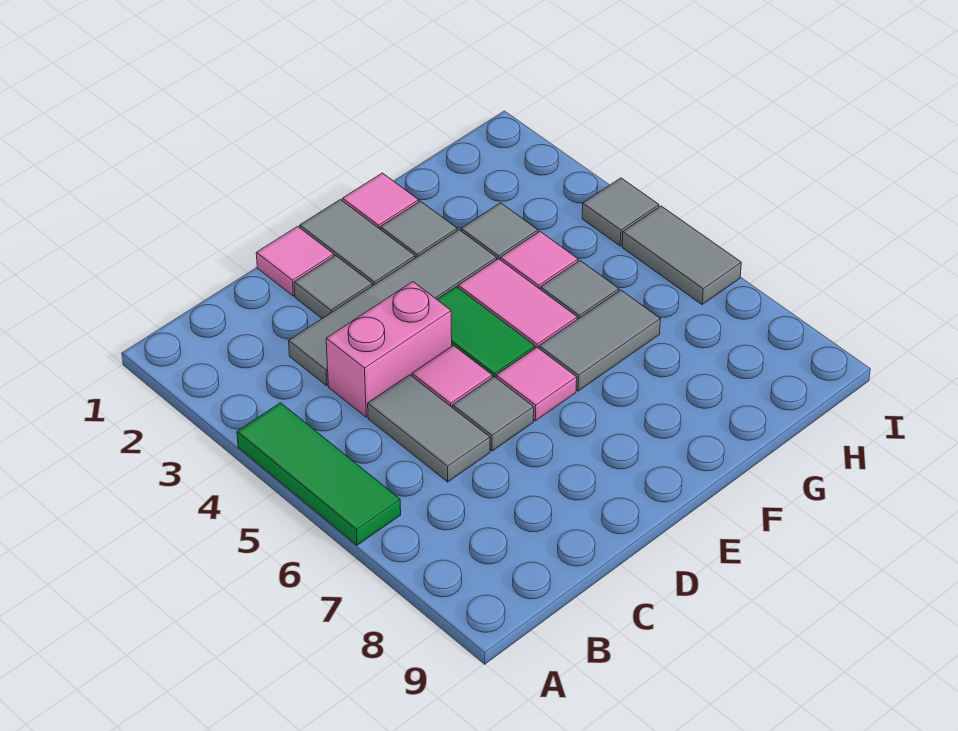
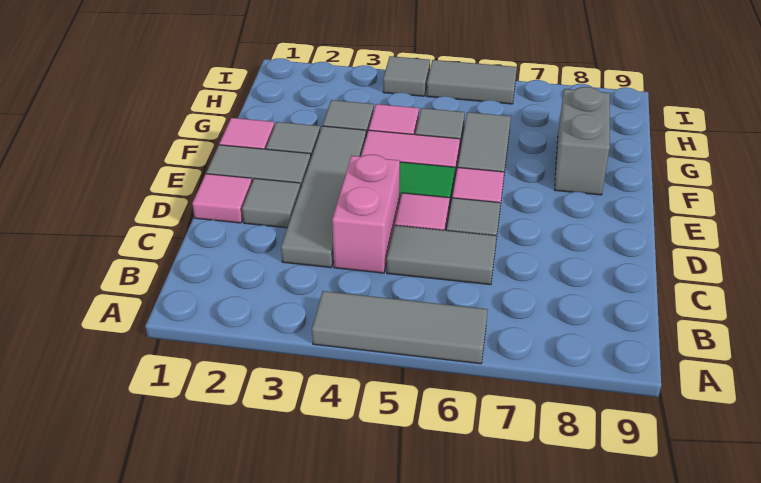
green 1x3 tile [237,403,401,545] -> grey 1x3 tile [312,291,488,364]
none -> grey 1x2 brick [555,87,610,195]

